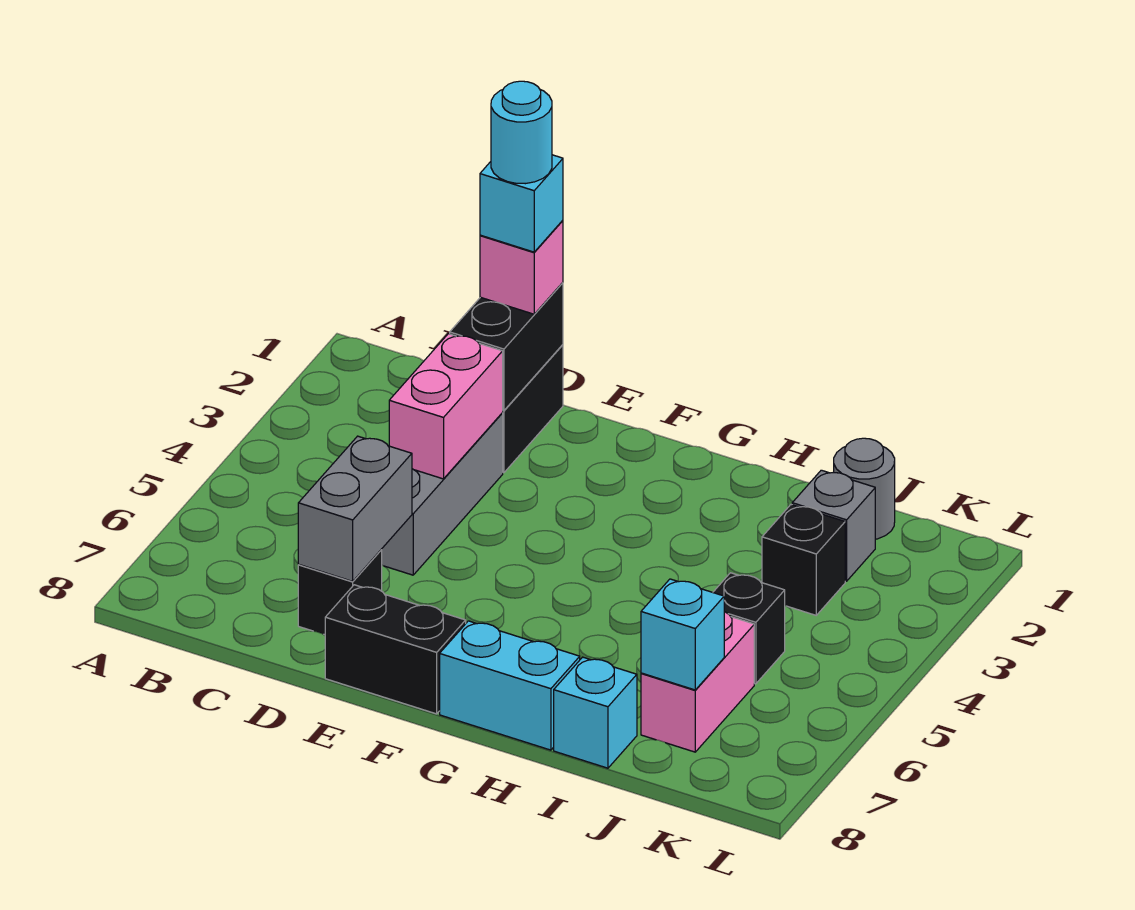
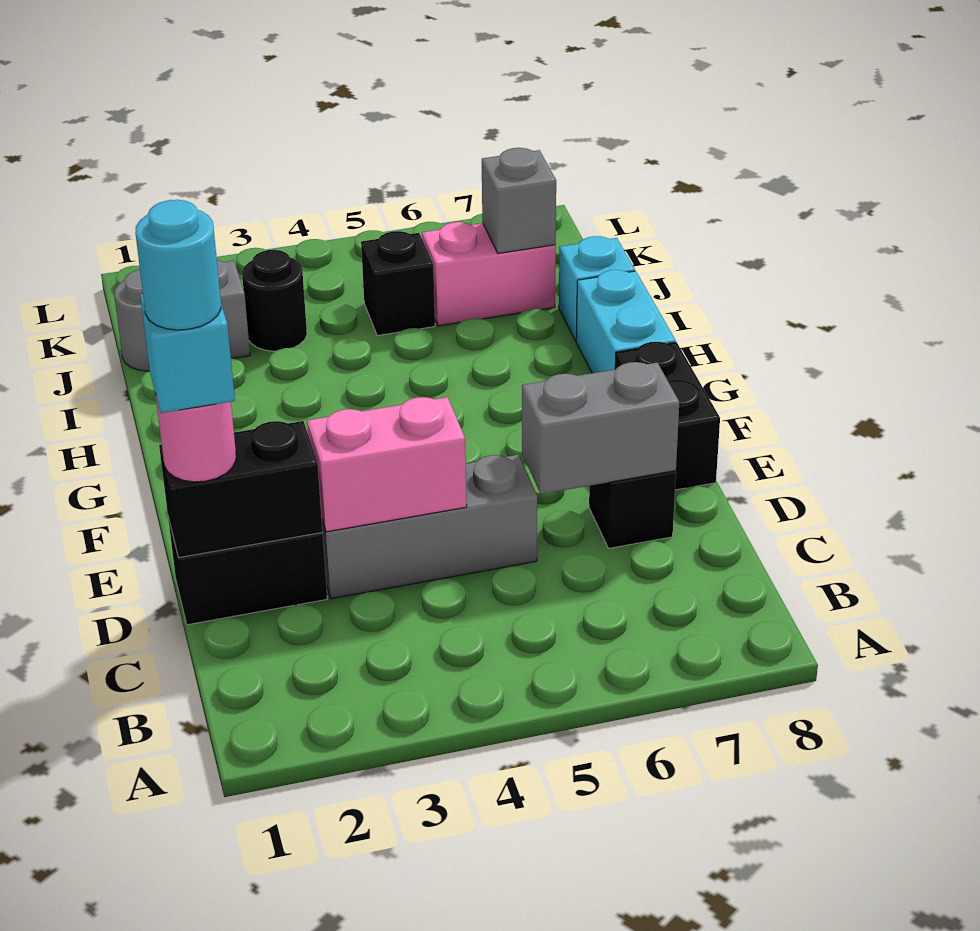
pink 1x1 brick [480,220,563,314] -> pink 1x1 round brick [155,393,236,482]
black 1x1 brick [762,505,845,615] -> black 1x1 round brick [242,250,307,351]
cyan 1x1 brick [641,579,724,690] -> grey 1x1 brick [482,148,556,254]

